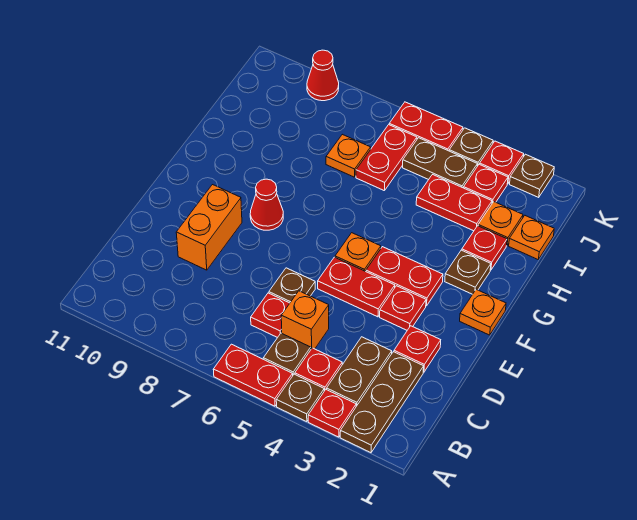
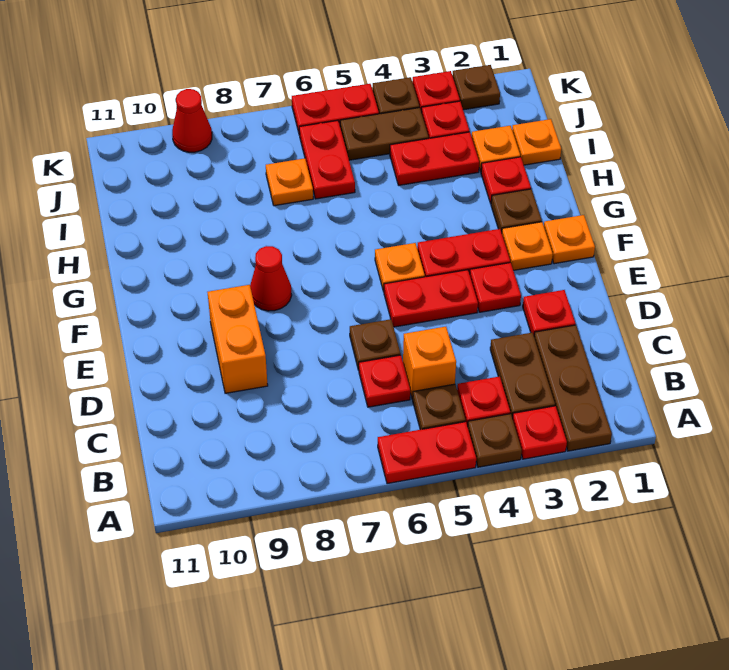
none -> orange 1x1 plate [502,222,553,270]

